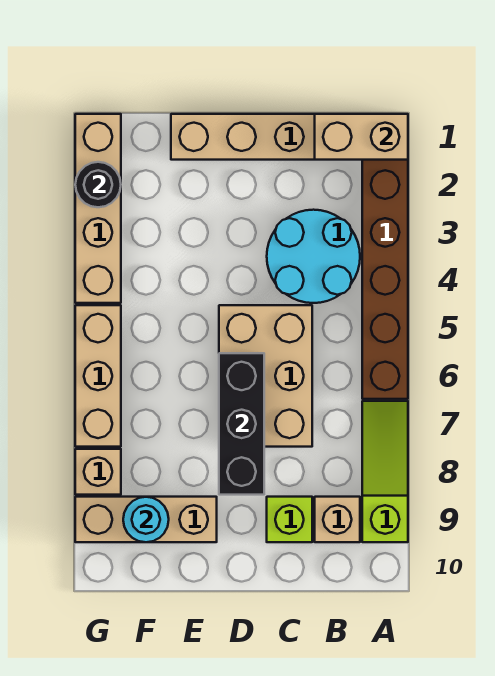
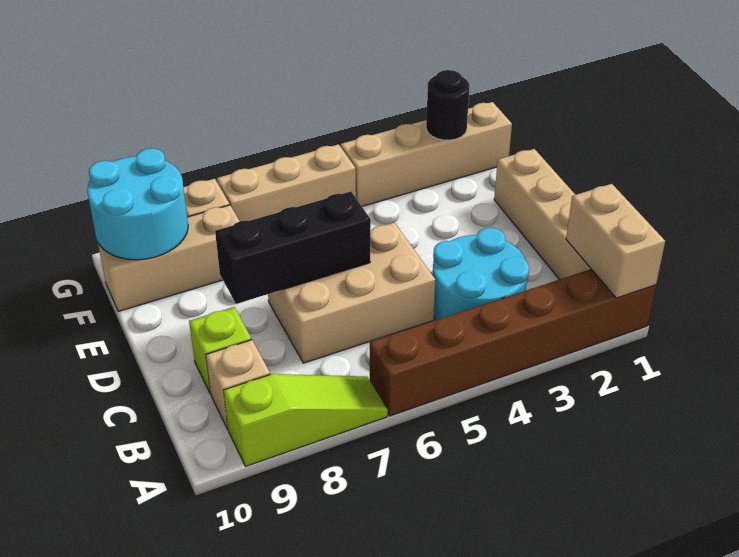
tan 1x3 brick [75,497,217,542] -> tan 1x3 brick turned to [98,205,240,311]
cyan 1x1 round brick [123,497,169,542] -> cyan 2x2 round brick [87,148,188,260]

